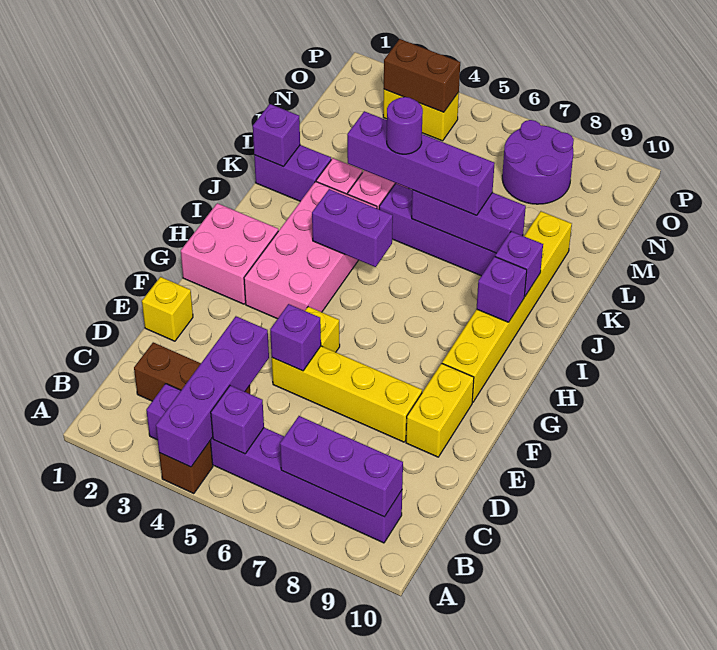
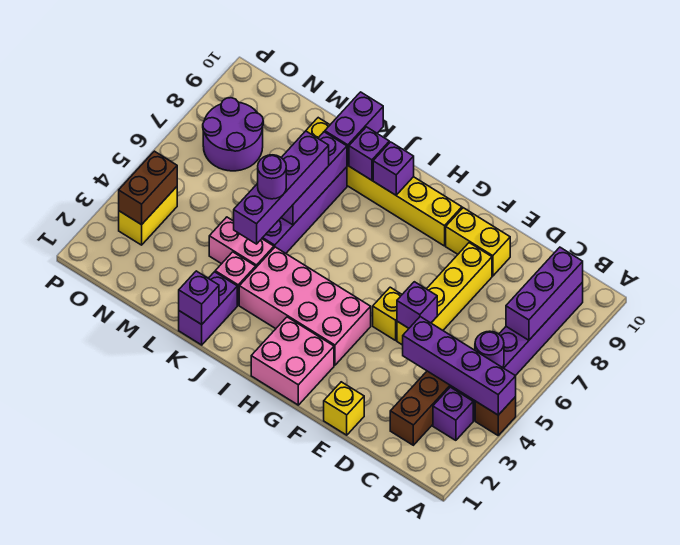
purple 1x1 brick [211,385,264,454] -> purple 1x1 round brick [475,331,504,368]
purple 1x2 brick [312,189,393,267] -> purple 1x2 brick moved to [325,92,383,165]

